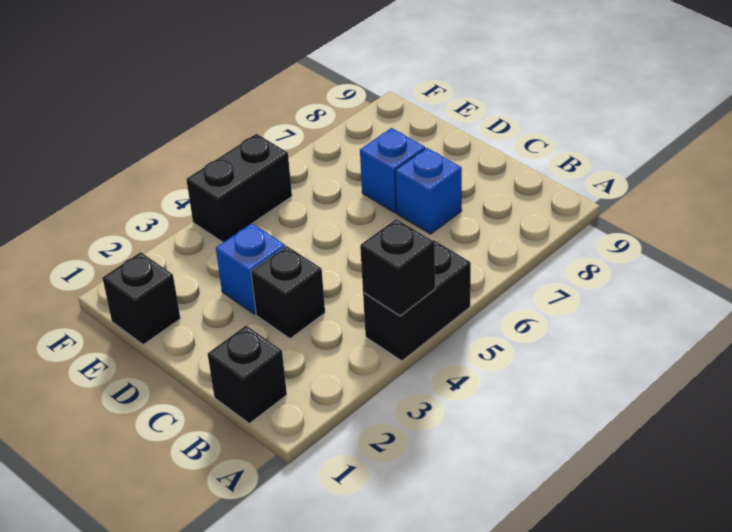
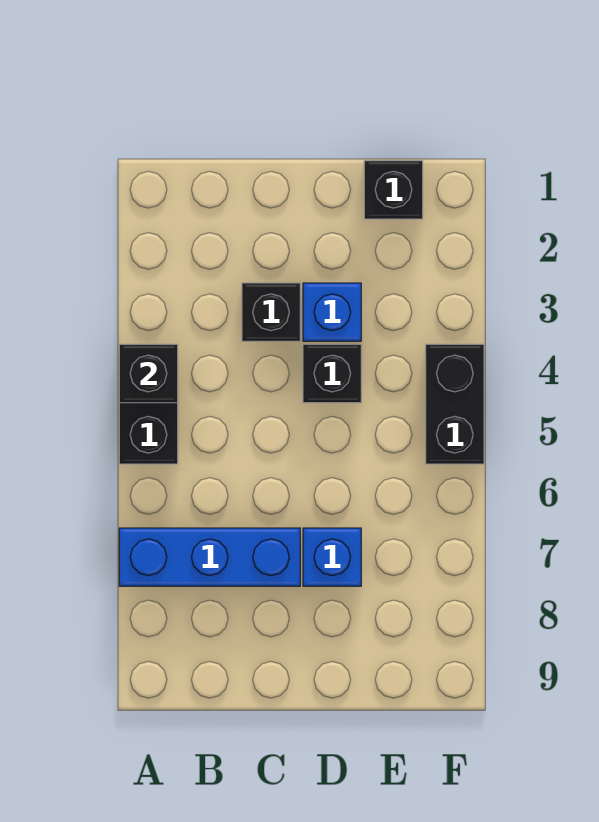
black 1x1 brick [208,326,287,423] -> black 1x1 brick moved to [303,344,361,403]
blue 1x1 brick [395,148,462,234] -> blue 1x3 brick [119,528,300,586]

